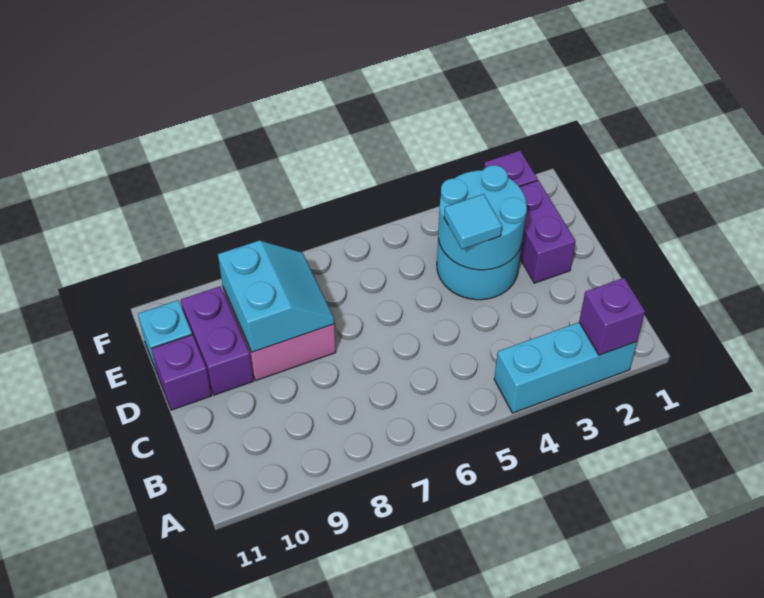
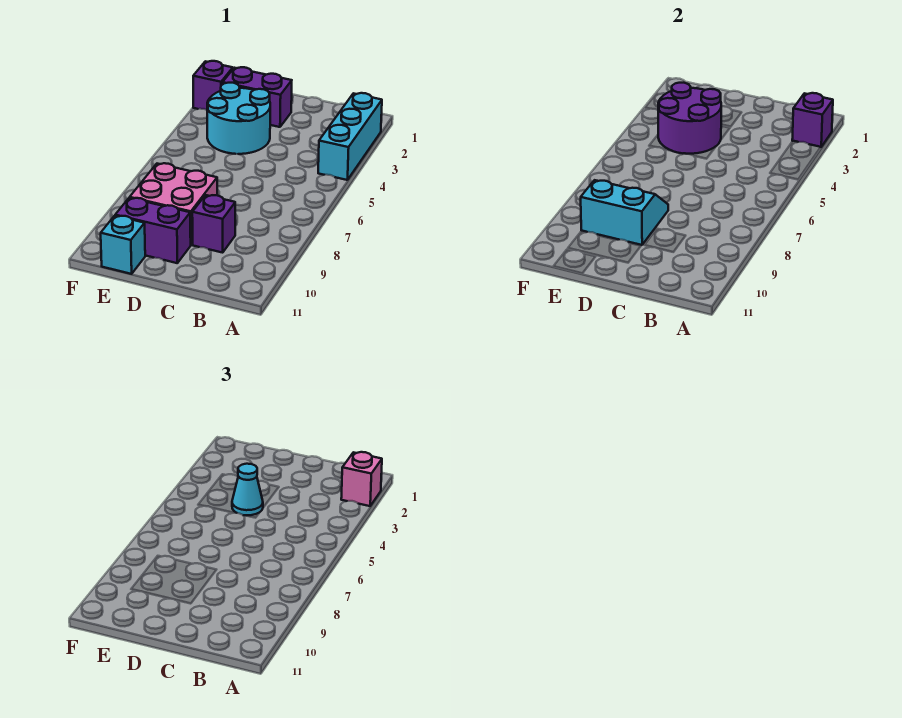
none -> pink 1x1 brick [341,452,382,506]
cyan 2x2 round brick [438,165,527,270] -> purple 2x2 round brick [658,83,721,154]
cyan 1x1 tile [444,194,502,249] -> cyan 1x1 cone [232,464,263,515]
purple 1x1 brick [152,335,212,410] -> purple 1x1 brick moved to [192,195,235,253]

